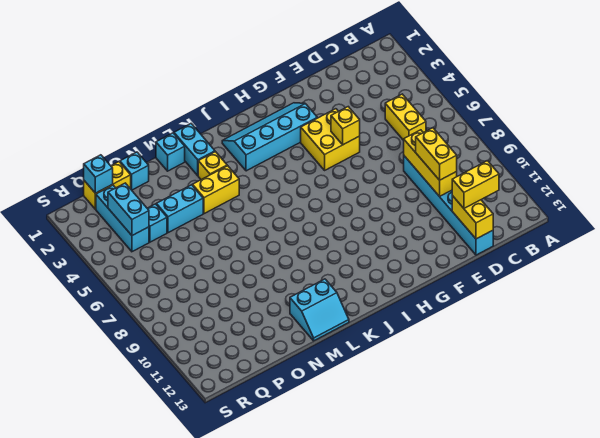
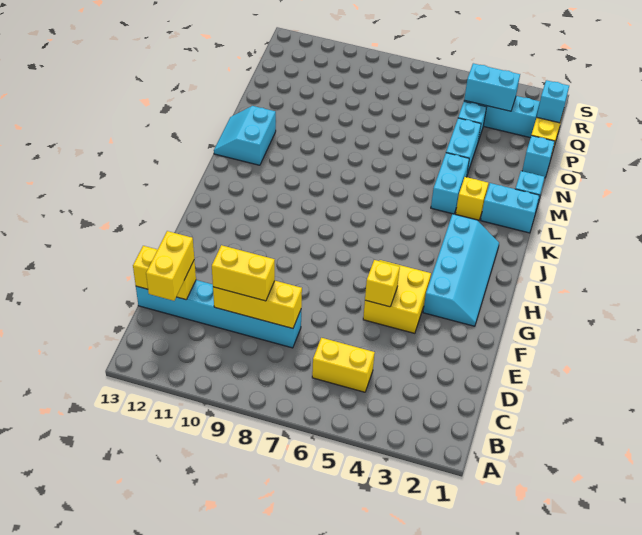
yellow 1x2 brick [193,166,239,214] -> cyan 1x2 brick [431,153,469,214]

